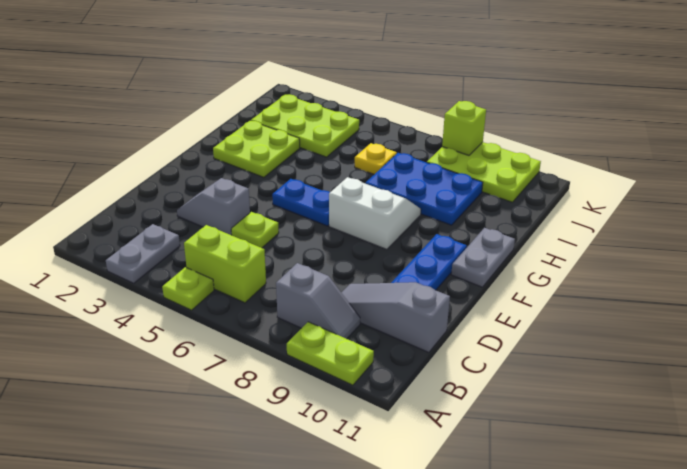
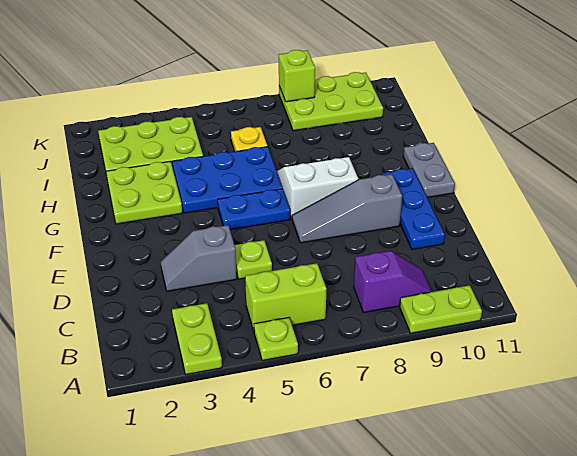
grey 1x2 plate [106,224,180,283] -> lime 1x2 plate [172,303,222,374]
grey 1x2 slope [276,263,360,339] -> purple 1x2 slope [354,251,432,312]
grey 1x3 slope [341,282,450,352] -> grey 1x3 slope moved to [292,174,402,243]
blue 2x3 plate [365,153,483,225] -> blue 2x3 plate moved to [172,147,282,213]

